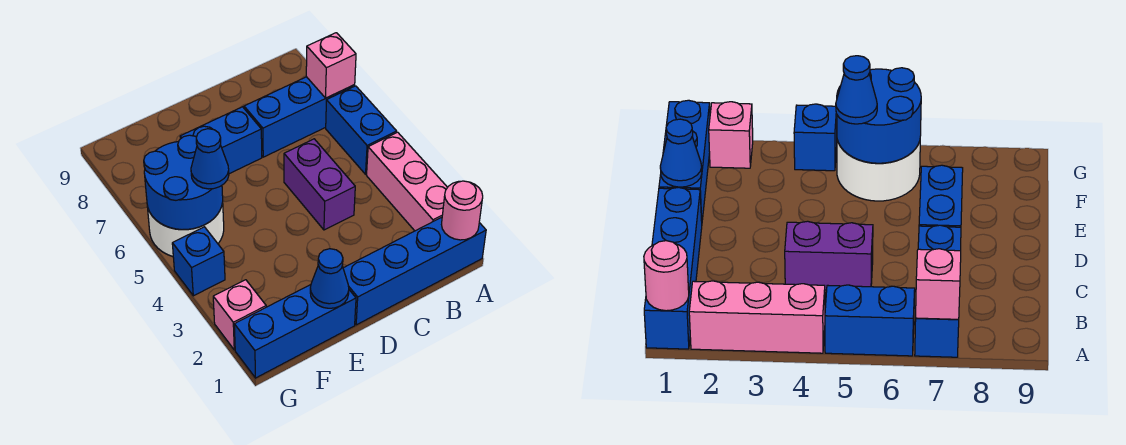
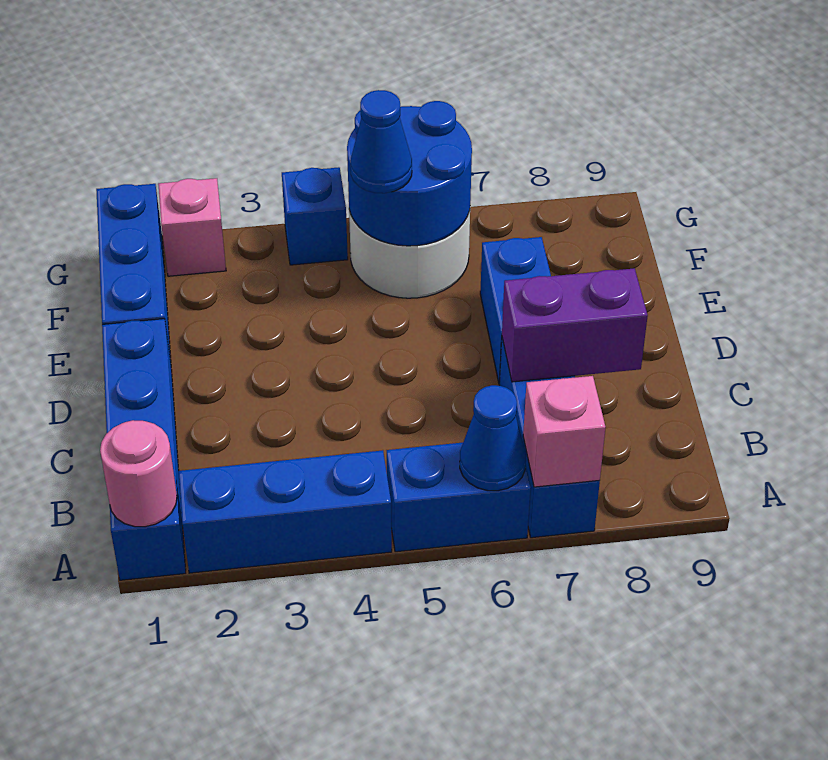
pink 1x3 brick [367,132,448,231] -> blue 1x3 brick [179,450,392,573]
purple 1x2 brick [284,139,355,230] -> purple 1x2 brick moved to [502,268,648,382]
blue 1x1 cone [310,249,349,308] -> blue 1x1 cone moved to [460,385,526,491]

